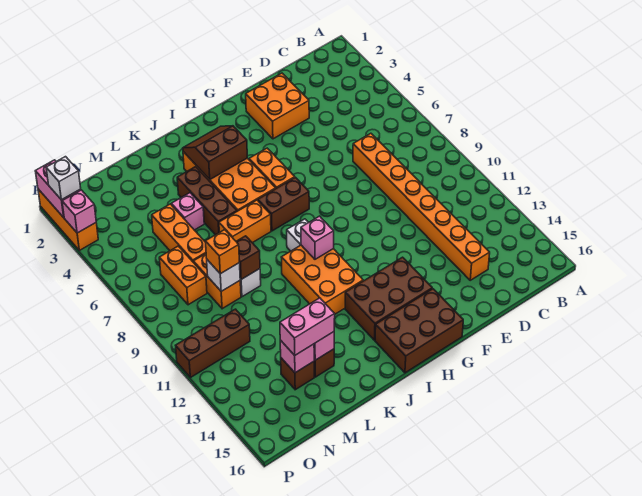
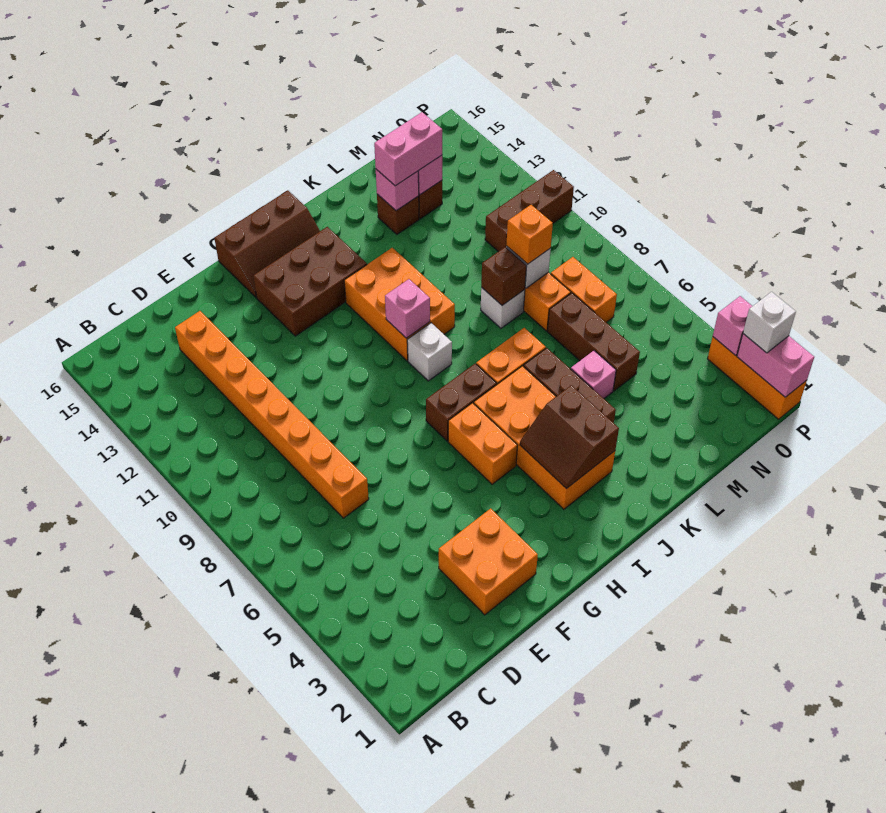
brown 2x3 brick [375,289,463,373] -> brown 2x3 slope [214,190,320,297]
brown 2x2 slope [183,126,247,179] -> brown 2x2 slope turned to [520,385,619,489]
orange 1x3 brick [152,204,206,262] -> brown 1x3 brick [547,293,640,391]

